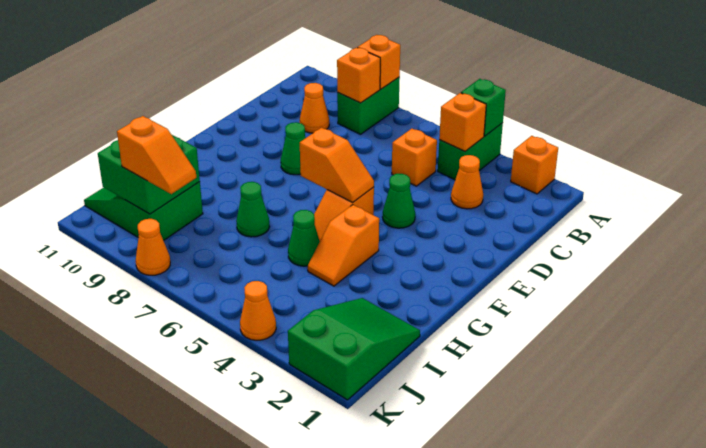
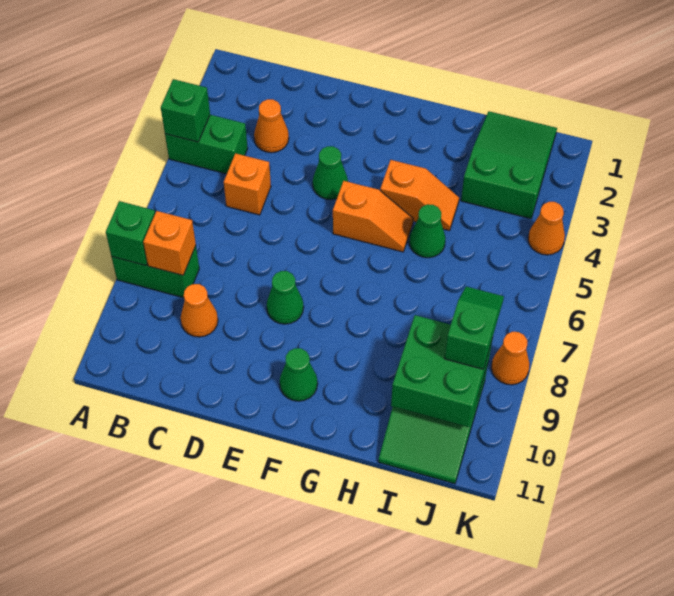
orange 1x1 brick [511,136,558,194] -> none
orange 1x1 brick [358,35,400,89] -> green 1x1 brick [106,201,155,266]
orange 1x1 brick [439,93,486,151] -> none
orange 1x2 slope [300,128,374,202] -> none
green 1x1 cone [236,182,270,237] -> green 1x1 cone moved to [280,348,318,401]
green 2x3 slope [288,298,420,400] -> green 2x3 slope turned to [461,111,557,219]
orange 1x2 slope [117,116,197,194] -> green 1x2 slope [445,286,504,369]

